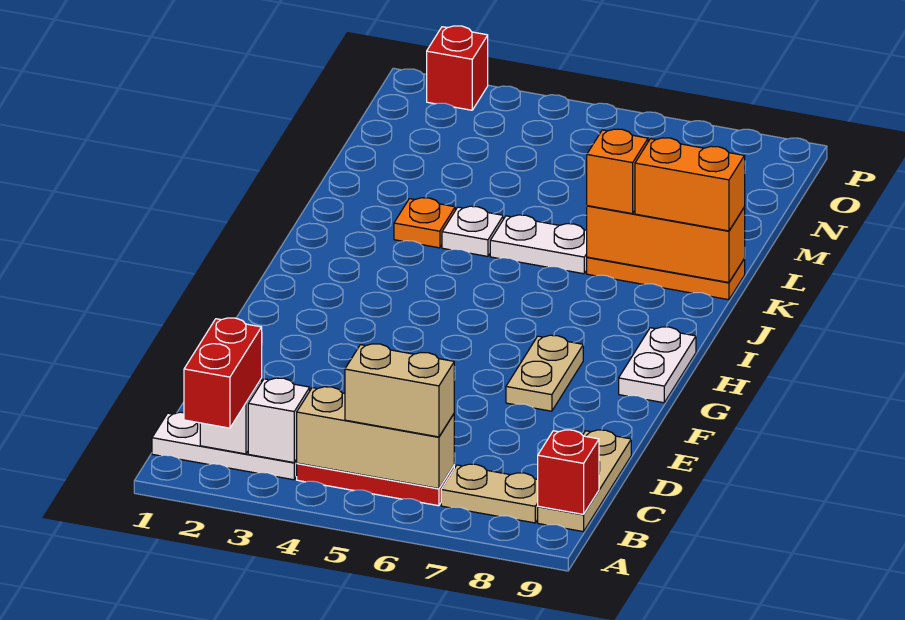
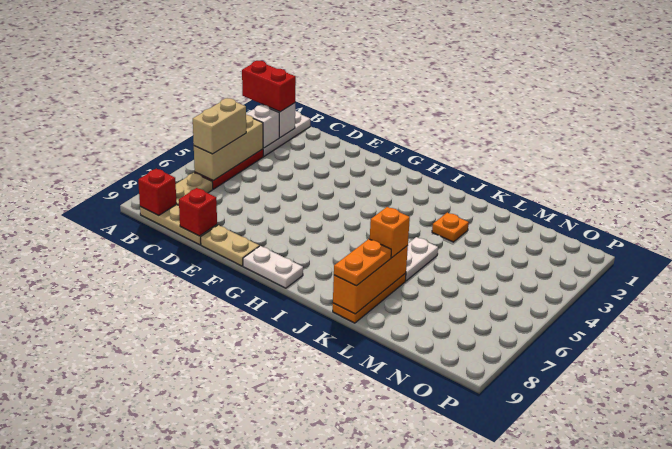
tan 1x2 plate [506,335,583,411] -> tan 1x2 plate moved to [201,225,259,266]
white 1x1 plate [442,206,503,256] -> none
orange 1x2 brick [635,138,745,231] -> orange 1x2 plate [334,239,391,286]
red 1x1 brick [427,26,488,110] -> red 1x1 brick moved to [179,188,217,236]

